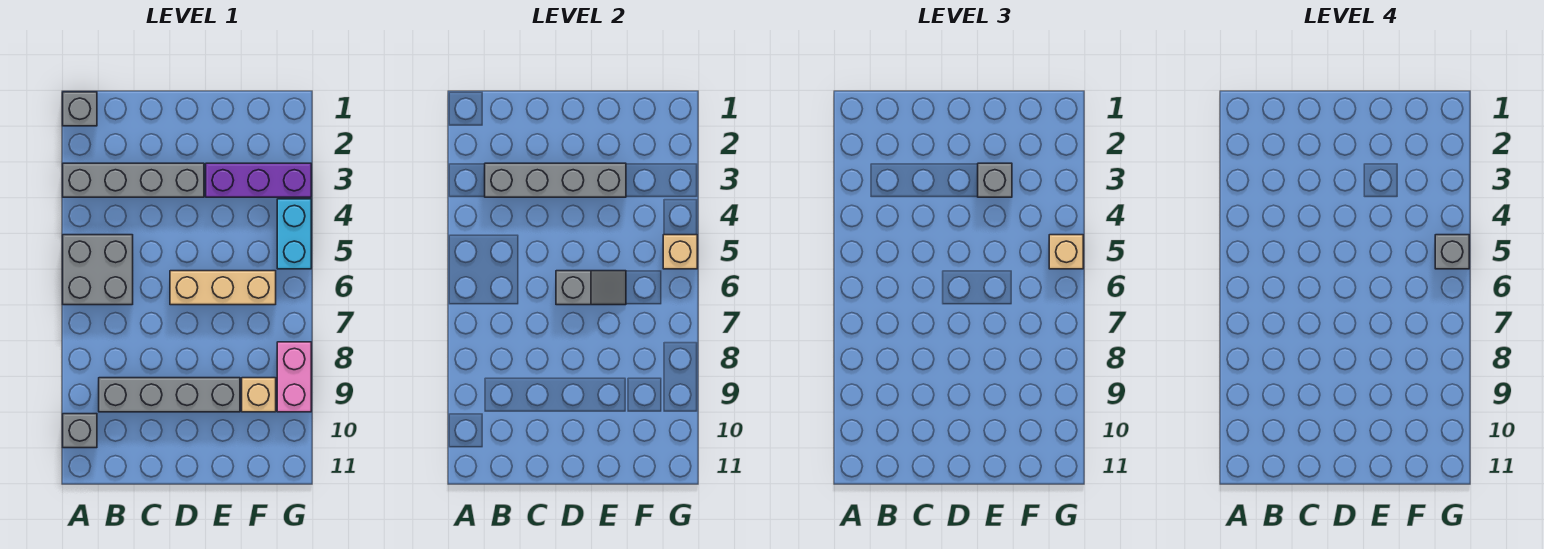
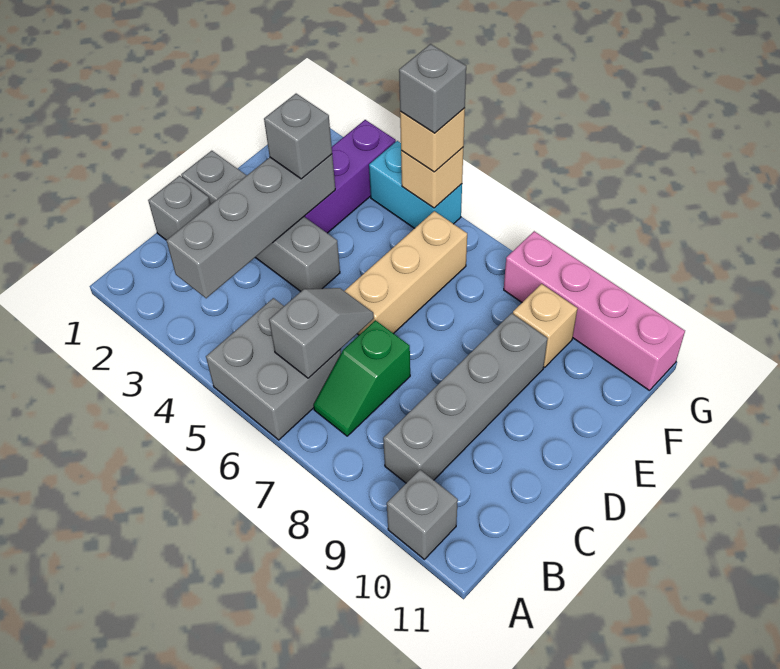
grey 1x1 brick [63,92,97,126] -> grey 1x1 brick moved to [148,176,210,240]
grey 1x4 brick [63,163,204,197] -> grey 1x4 brick turned to [181,151,340,291]
none -> green 1x2 slope [314,320,410,436]
grey 1x2 slope [556,271,626,305] -> grey 1x2 slope moved to [269,288,374,378]
pink 1x2 brick [277,342,311,412] -> pink 1x4 brick [504,231,685,391]

